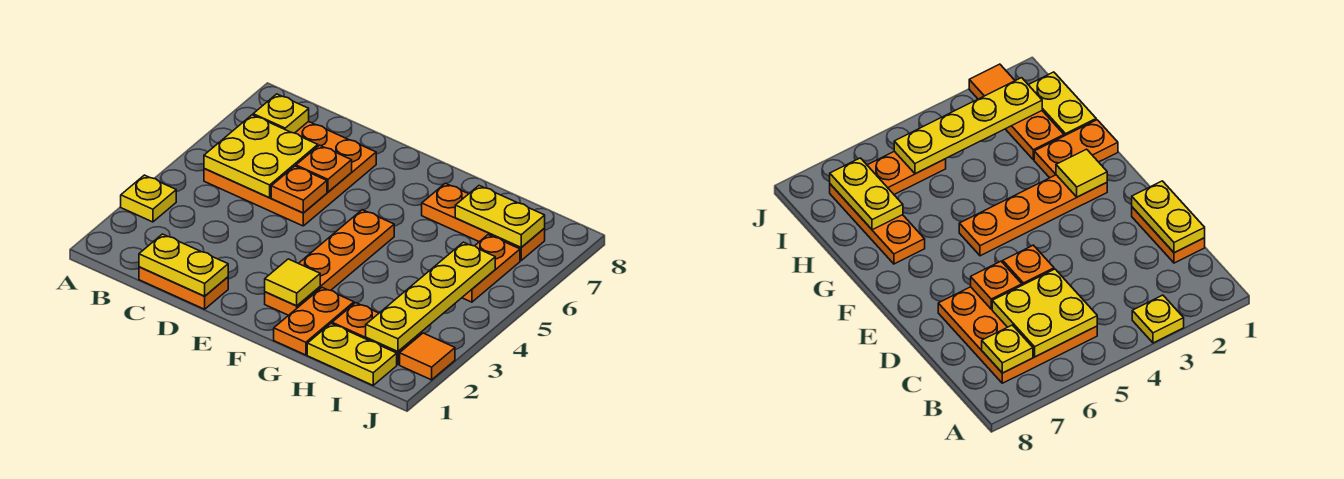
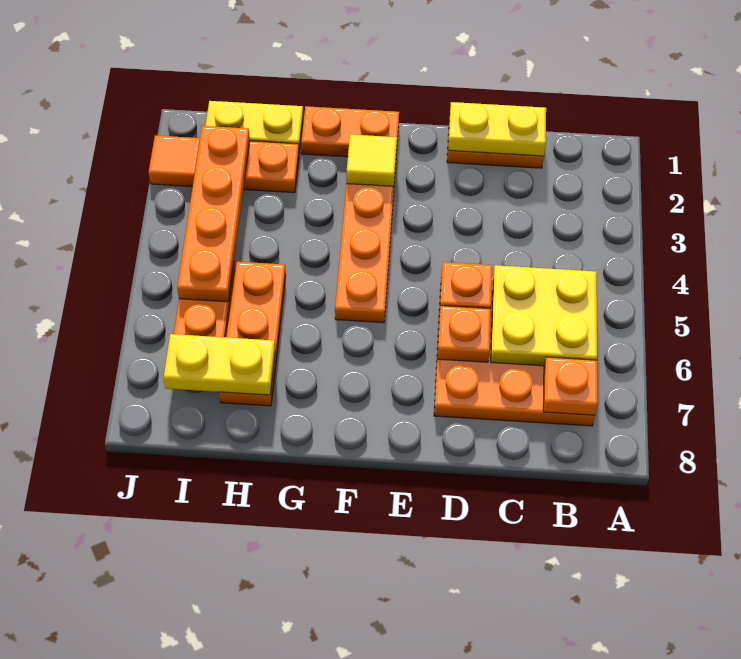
yellow 1x1 plate [121,175,176,222] -> none
yellow 1x1 plate [253,94,309,133] -> orange 1x1 plate [543,357,598,415]
orange 1x2 plate [274,288,354,355] -> orange 1x2 plate turned to [301,106,399,157]
orange 1x3 plate [422,183,545,260] -> orange 1x3 plate turned to [219,262,286,406]
yellow 1x4 plate [366,242,495,351] -> orange 1x4 plate [177,126,250,302]

